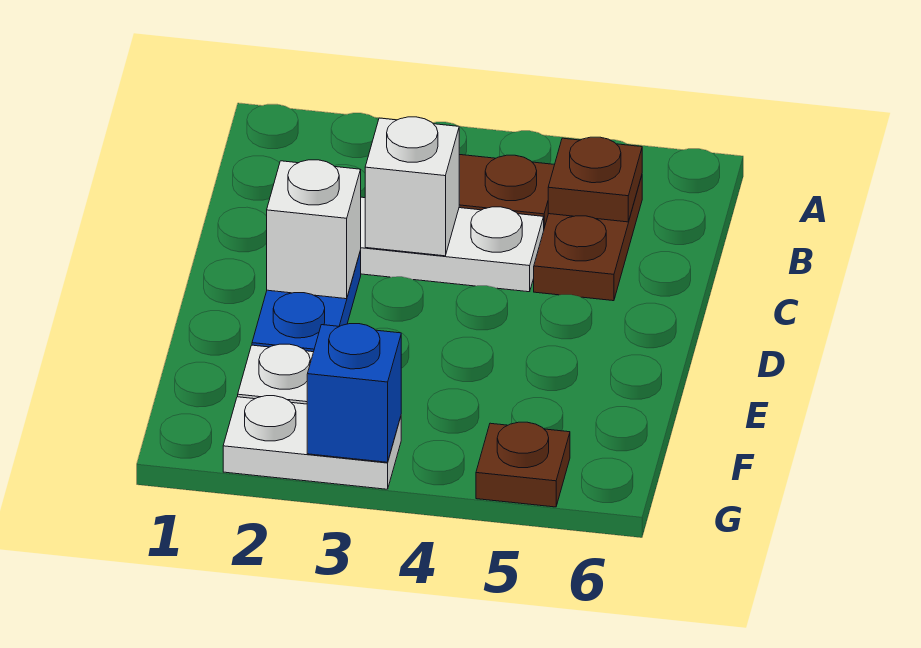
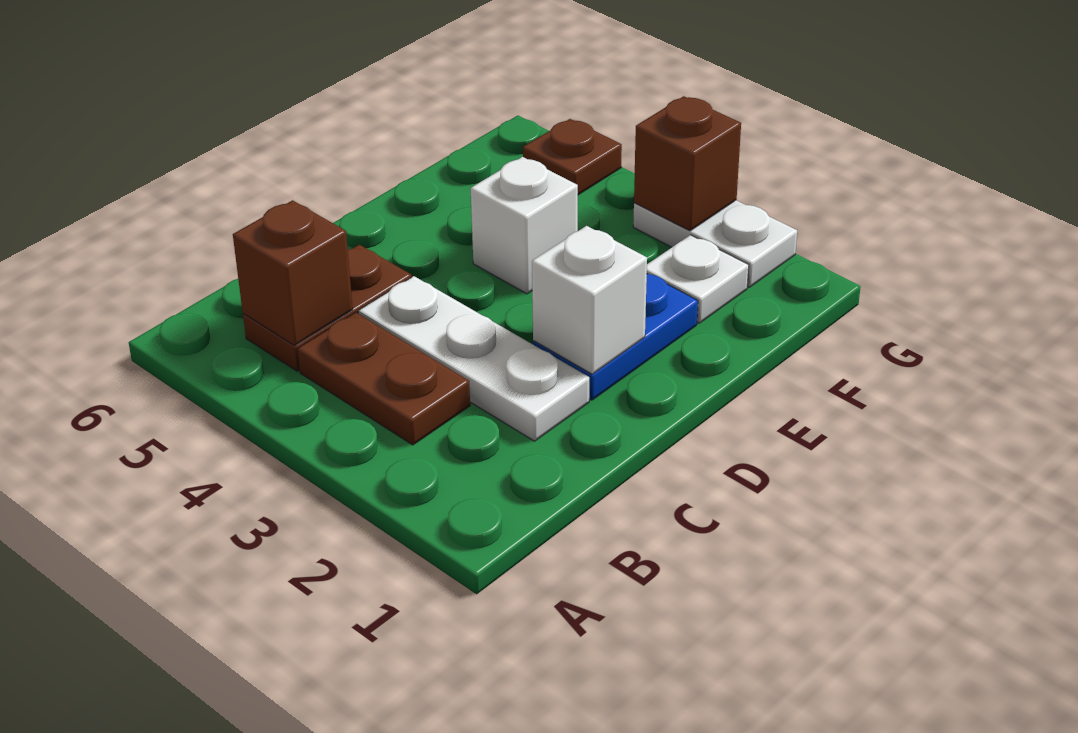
brown 1x1 plate [548,137,642,222] -> brown 1x1 brick [233,200,353,345]
white 1x1 brick [365,117,459,256] -> white 1x1 brick moved to [471,157,578,294]
blue 1x1 brick [307,324,401,462] -> brown 1x1 brick [634,96,741,231]

